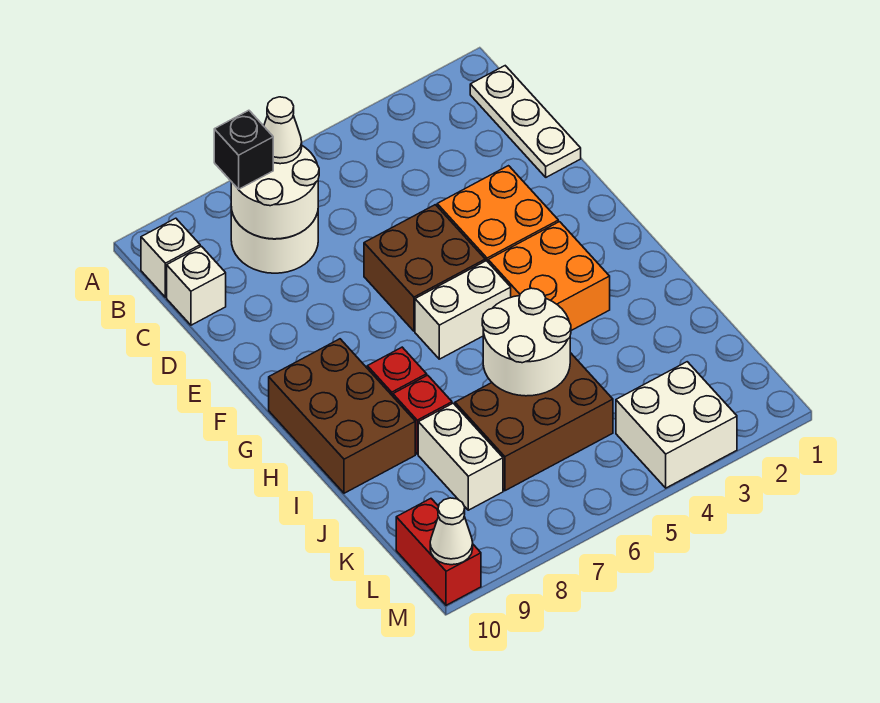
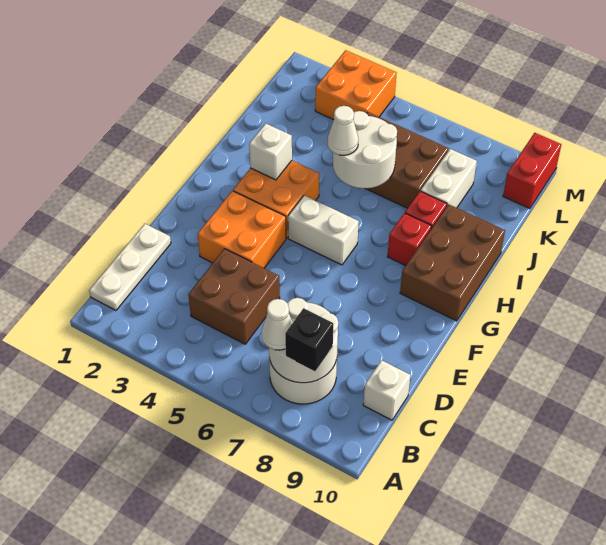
white 1x1 brick [141,218,200,297] -> white 1x1 brick moved to [249,123,292,180]
brown 2x2 brick [364,205,485,331] -> brown 2x2 brick moved to [188,249,280,344]
white 2x2 brick [616,362,737,488] -> orange 2x2 brick [315,50,397,120]
white 1x1 cone [430,498,473,565] -> white 1x1 cone moved to [327,106,358,155]

